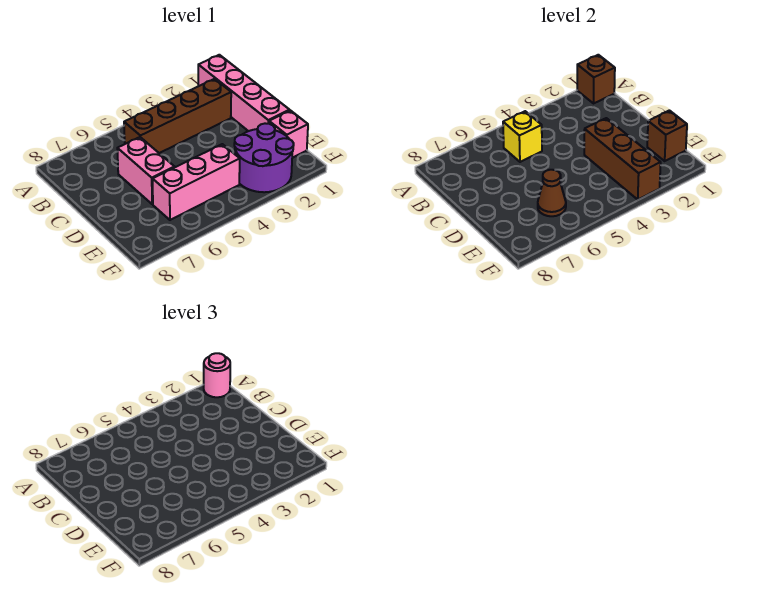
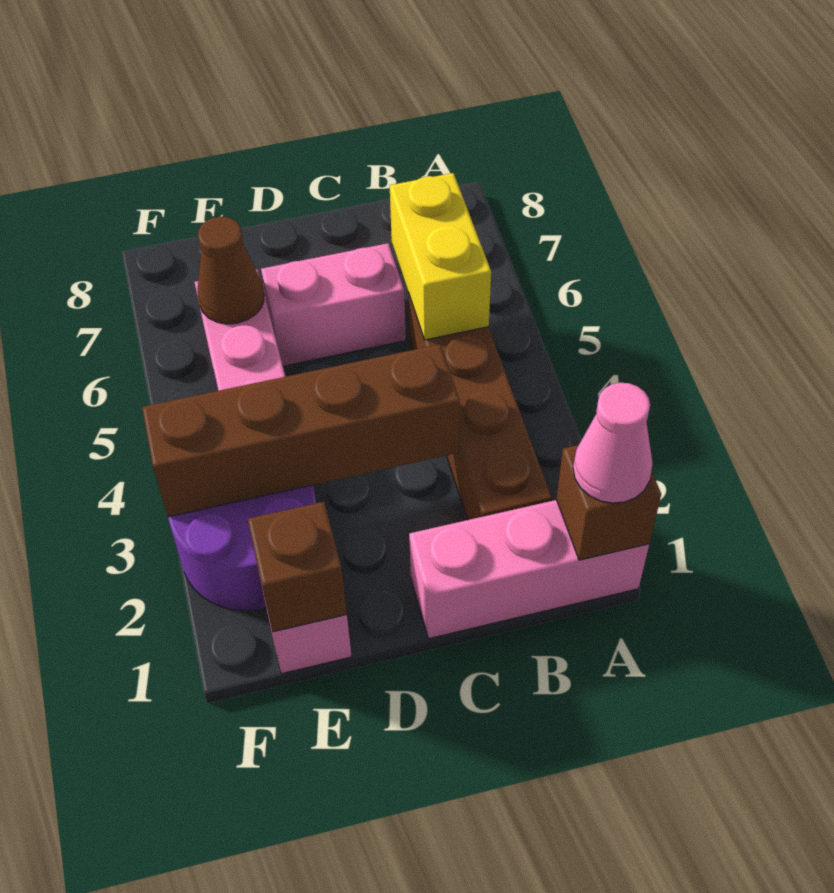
pink 1x4 brick [198,55,290,131] -> pink 1x3 brick [409,500,649,639]
pink 1x1 round brick [204,353,230,397] -> pink 1x1 cone [573,383,653,503]
yellow 1x1 brick [503,111,542,162] -> yellow 1x2 brick [390,173,491,340]
brown 1x3 brick [584,118,661,200] -> brown 1x4 brick [142,344,460,517]

